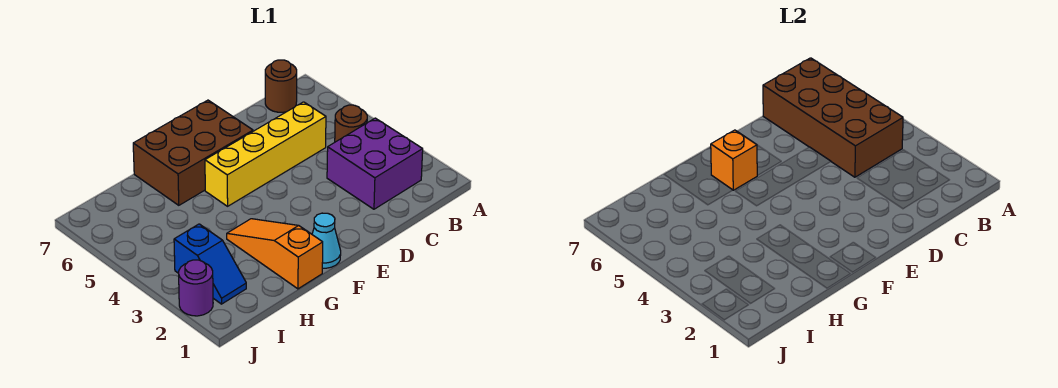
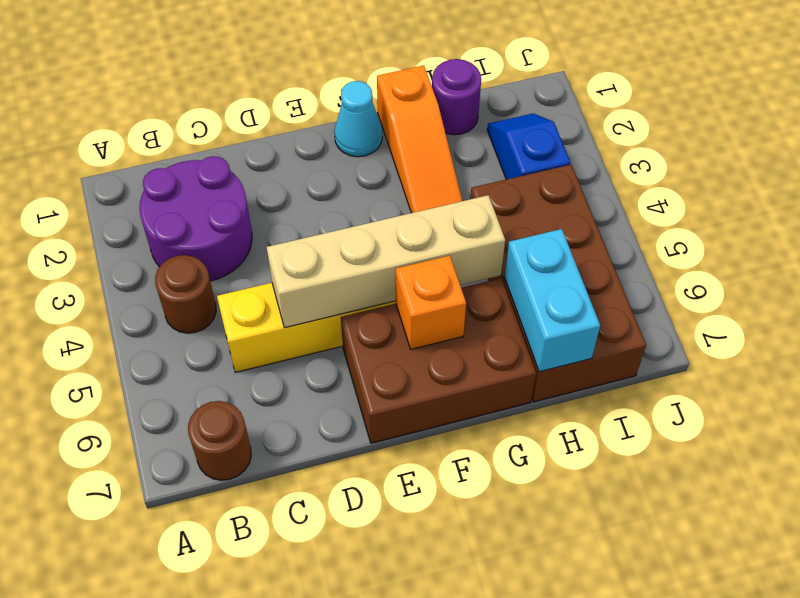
purple 2x2 brick [327,118,423,209] -> purple 2x2 round brick [140,156,252,281]
brown 2x4 brick [763,58,903,177] -> brown 2x4 brick moved to [471,165,646,402]
none -> tan 1x4 brick [267,195,505,328]
none -> cyan 1x2 brick [504,229,600,372]
purple 1x1 round brick [179,260,213,316] -> purple 1x1 round brick moved to [432,59,481,135]

